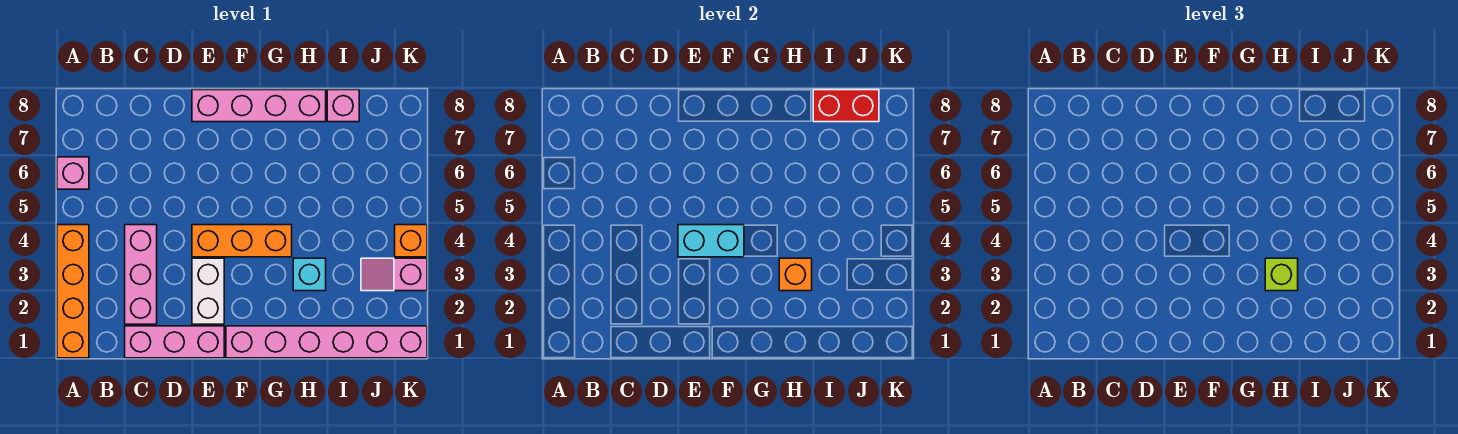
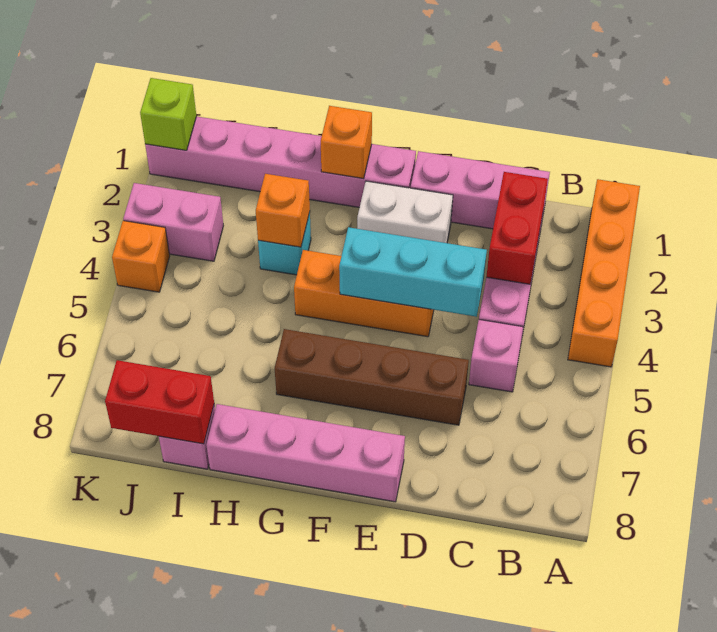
pink 1x1 brick [57,157,89,189] -> pink 1x1 brick moved to [469,319,523,392]
none -> red 1x2 brick [487,172,548,284]
none -> brown 1x4 brick [275,329,469,425]
white 1x2 brick [192,258,224,324] -> white 1x2 brick turned to [357,181,453,243]
cyan 1x2 brick [678,225,744,257] -> cyan 1x3 brick [339,227,487,317]
none -> orange 1x1 brick [321,106,372,179]
lime 1x1 brick [1265,258,1298,291] -> lime 1x1 brick moved to [140,78,196,150]
pink 1x2 slope [361,258,427,291] -> pink 1x2 brick [123,183,223,261]

